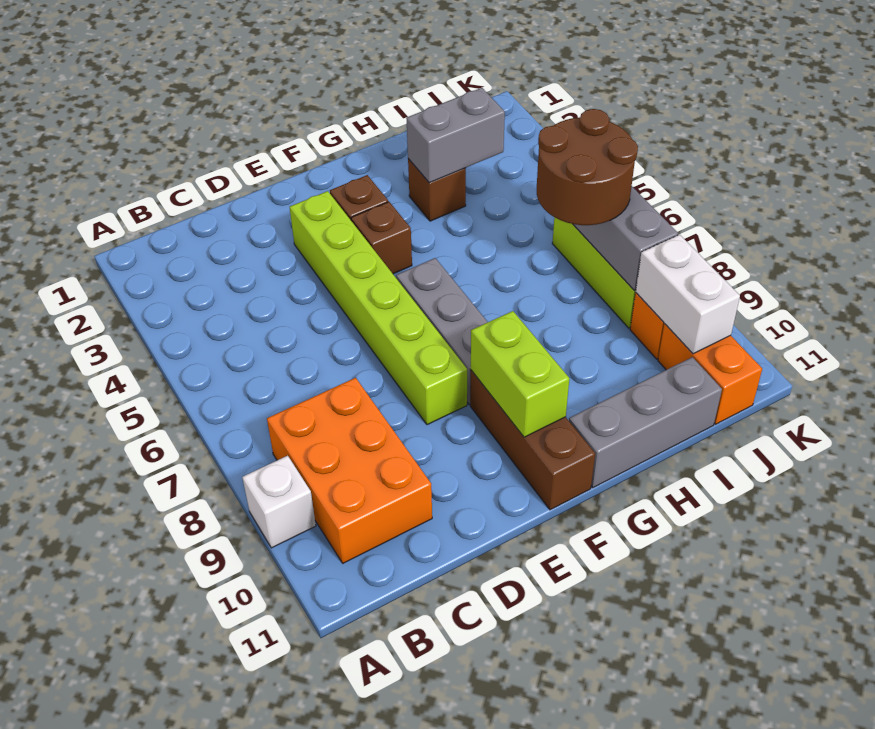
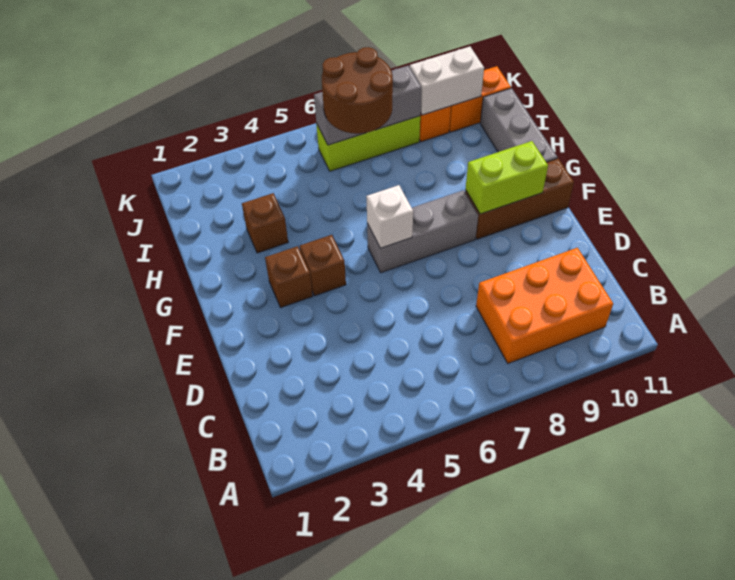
white 1x1 brick [242,456,316,548] -> white 1x1 brick moved to [366,185,413,248]
lime 1x6 brick [290,191,467,425] -> none
grey 1x2 brick [406,88,505,183] -> none

